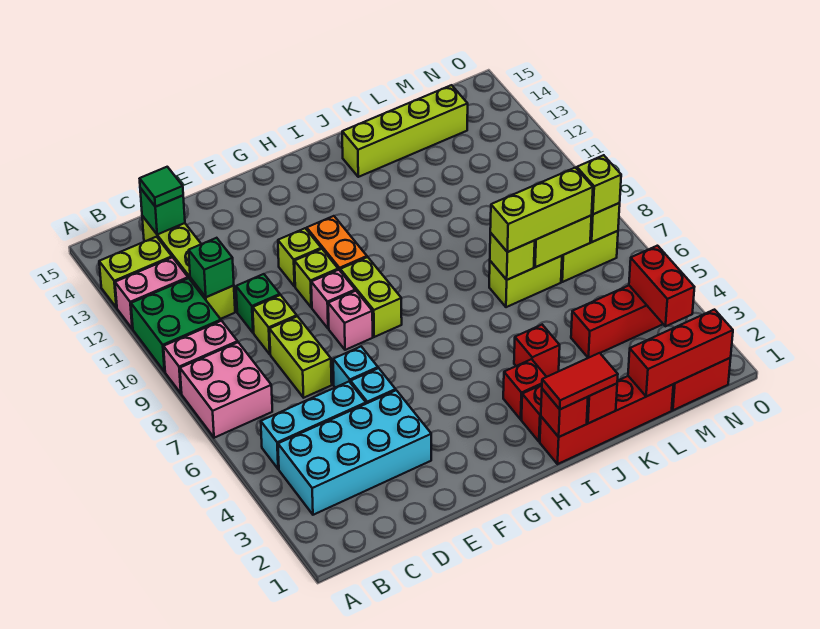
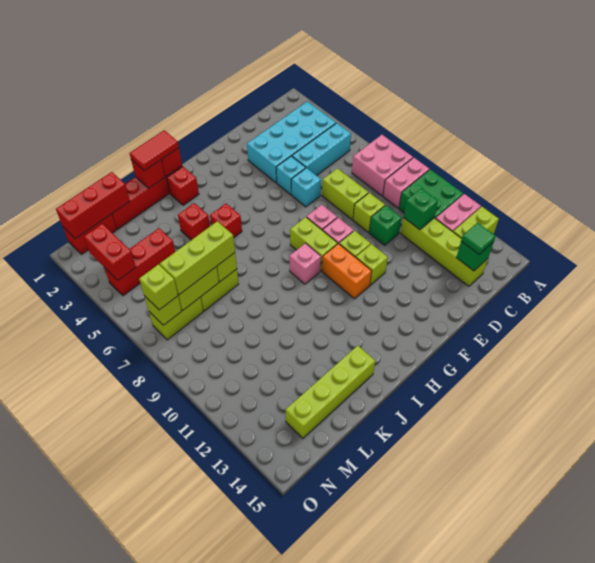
none -> pink 1x1 brick [289,243,321,284]
red 1x1 brick [503,359,546,419] -> red 1x1 brick moved to [210,203,242,238]

